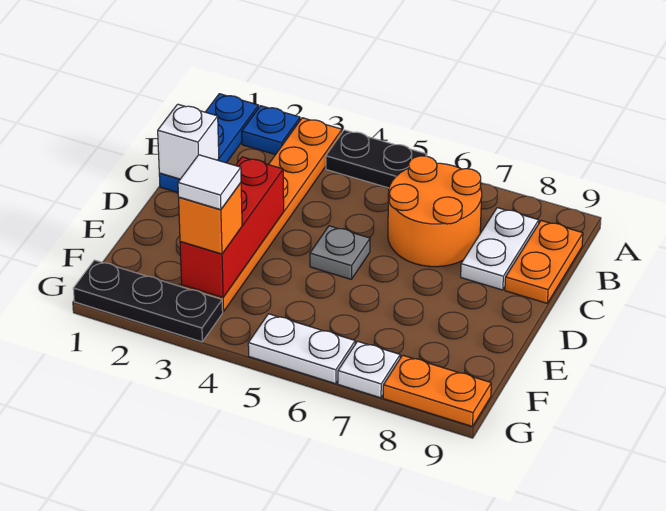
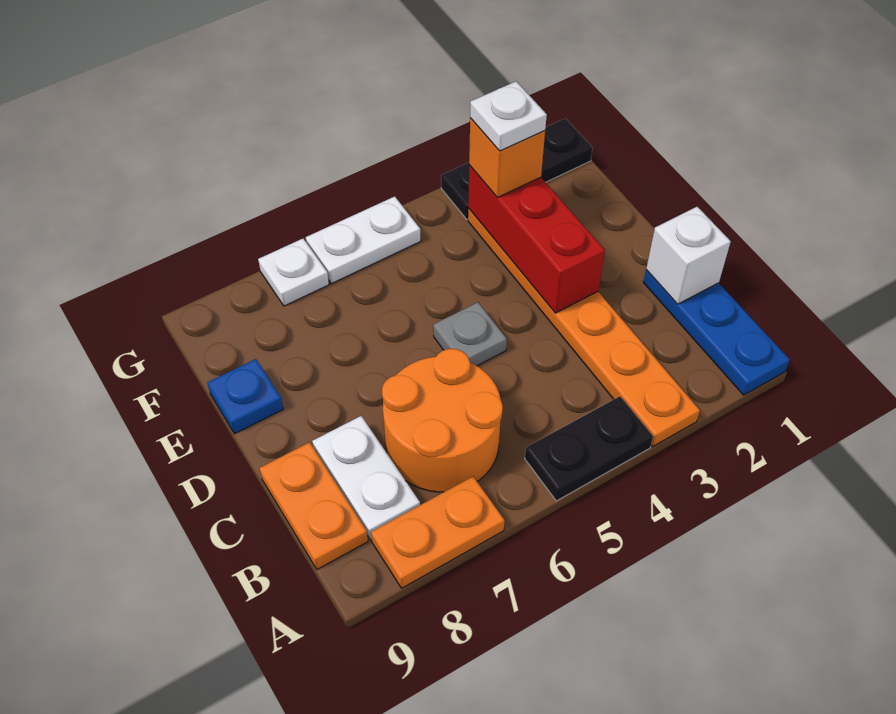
blue 1x1 plate [242,106,300,155] -> blue 1x1 plate moved to [207,359,283,434]
white 1x1 tile [178,155,241,210] -> white 1x1 plate [470,81,547,151]
orange 1x2 plate [383,355,491,427] -> orange 1x2 plate moved to [371,477,505,588]

